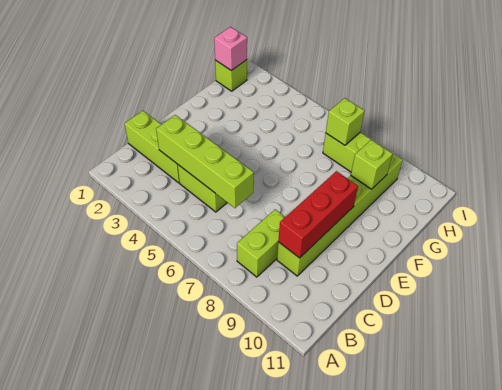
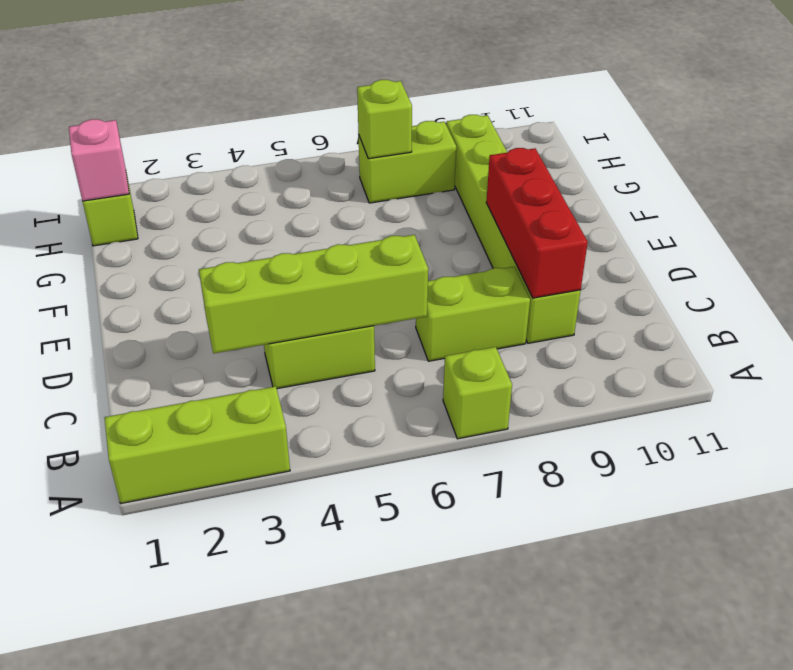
lime 1x2 brick [237,210,285,277] -> lime 1x2 brick turned to [416,267,530,361]
lime 1x3 brick [125,111,180,183] -> lime 1x3 brick moved to [104,386,290,503]
lime 1x1 brick [351,140,393,189] -> lime 1x1 brick moved to [443,347,512,439]

